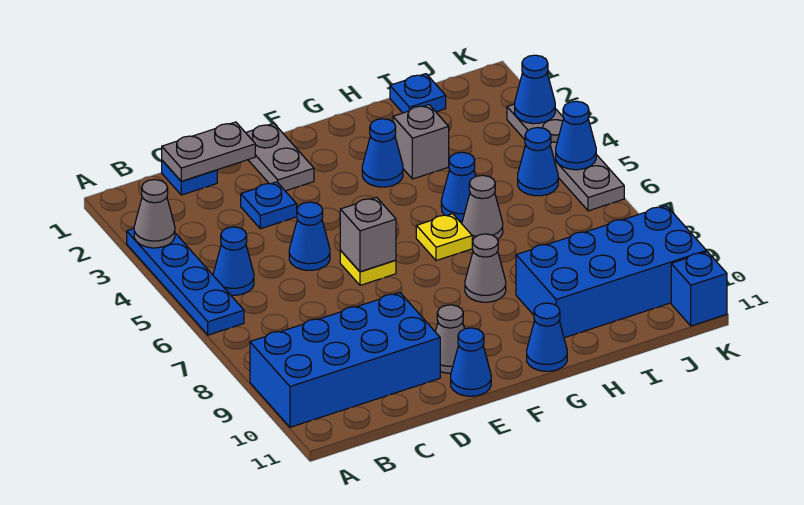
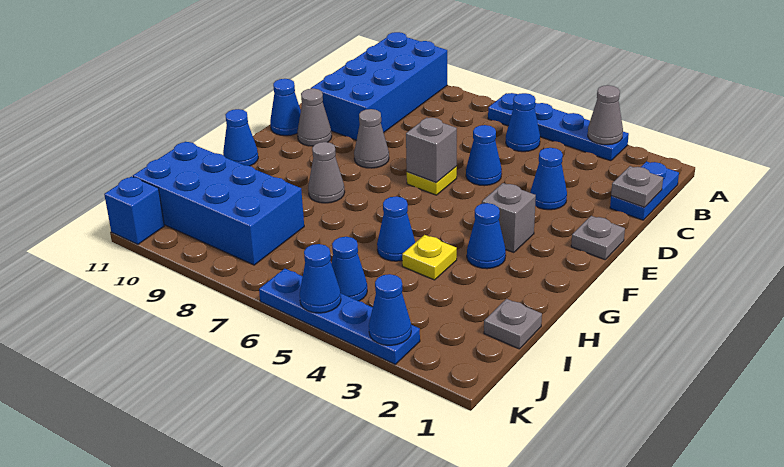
blue 1x1 plate [162,160,217,195] -> blue 1x2 plate [610,162,679,220]
grey 1x2 plate [162,122,255,181] -> grey 1x1 plate [611,166,663,207]
blue 1x1 plate [241,182,297,229] -> blue 1x1 cone [530,148,567,210]
grey 1x2 plate [246,123,314,191] -> grey 1x1 plate [571,216,625,260]
yellow 1x1 plate [416,214,472,261] -> yellow 1x1 plate moved to [402,235,457,280]
grey 1x1 brick [393,105,449,179] -> grey 1x1 brick moved to [482,183,536,253]
grey 1x1 cone [462,175,503,241] -> grey 1x1 cone moved to [354,109,389,168]
blue 2x4 brick [516,206,706,338] -> blue 2x4 brick turned to [133,142,304,265]
blue 1x1 plate [390,74,446,113] -> grey 1x1 plate [484,299,542,349]
grey 1x4 plate [507,104,624,211] -> blue 1x4 plate [259,269,420,364]

